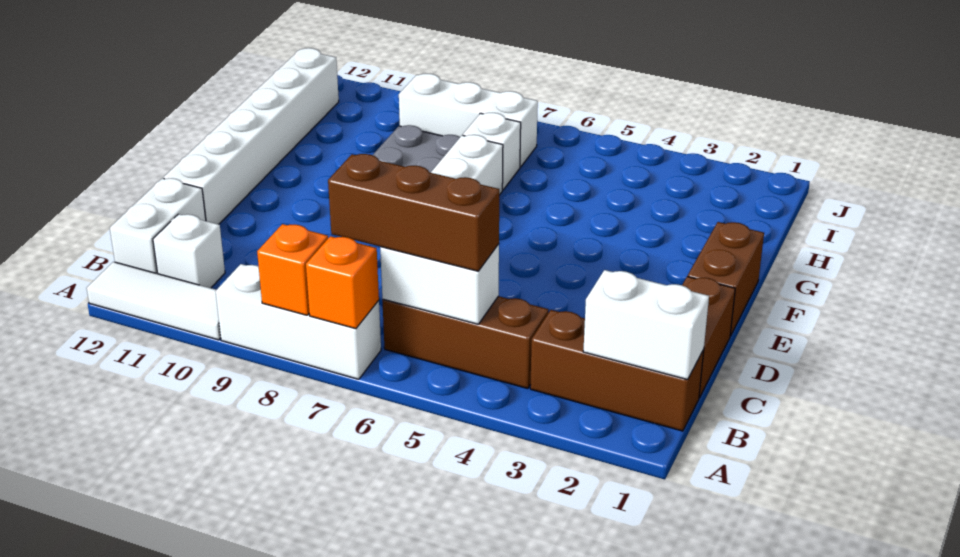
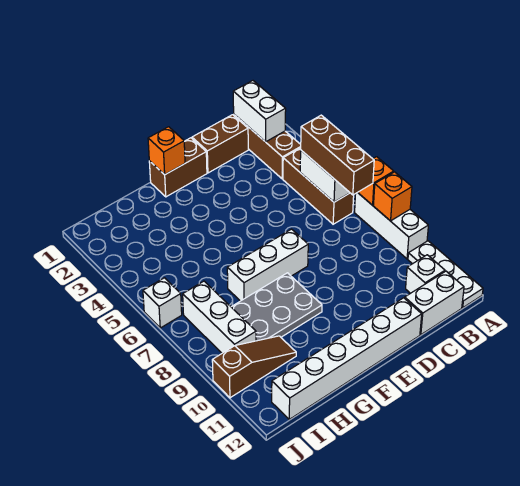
white 1x3 tile [87,262,221,340] -> white 1x3 plate [408,241,483,308]
none -> orange 1x1 brick [148,127,185,175]
white 1x1 brick [463,113,521,190] -> white 1x1 brick moved to [143,278,182,328]
none -> brown 1x3 slope [212,336,296,398]

